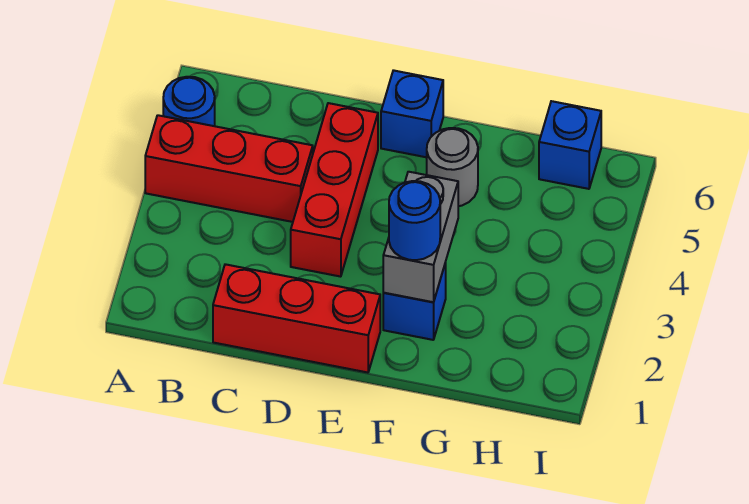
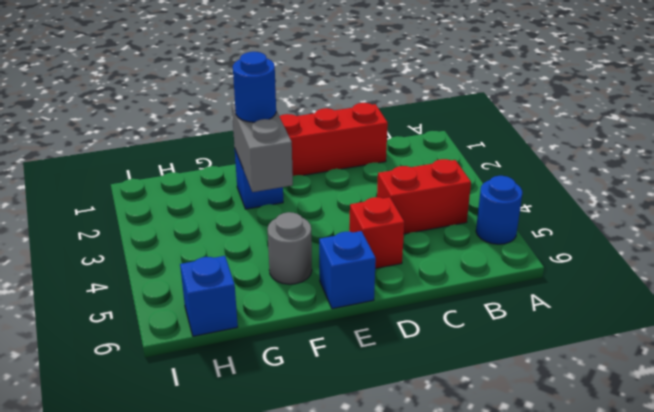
red 1x3 brick [145,115,313,222] -> red 1x2 brick [377,159,471,234]
red 1x3 brick [291,103,378,277] -> red 1x1 brick [349,197,404,269]

